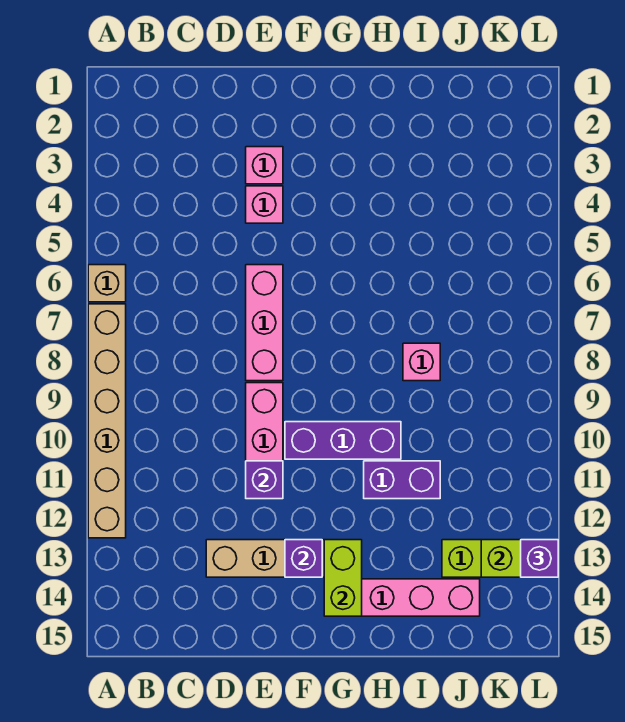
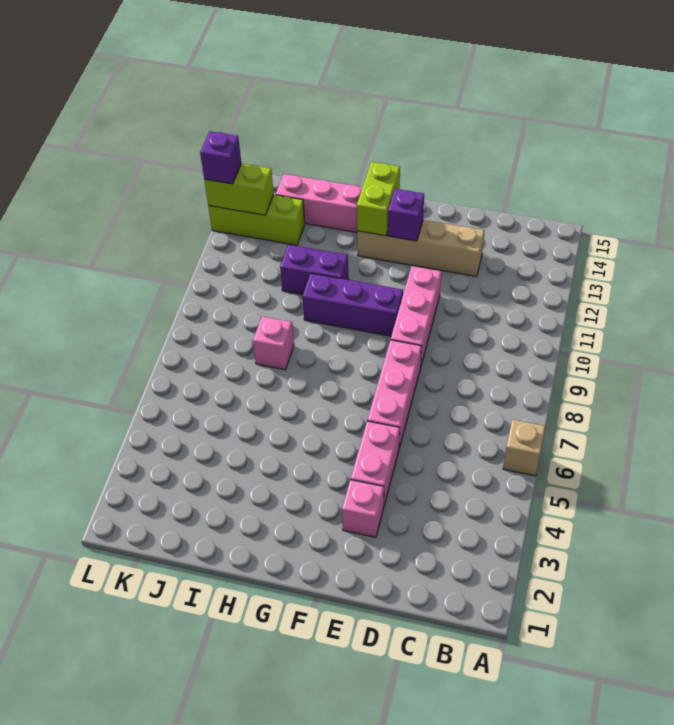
tan 1x6 brick [88,304,126,538] -> none
pink 1x1 brick [246,186,283,223] -> pink 1x2 brick [351,421,400,505]
purple 1x1 brick [246,461,283,499] -> none

